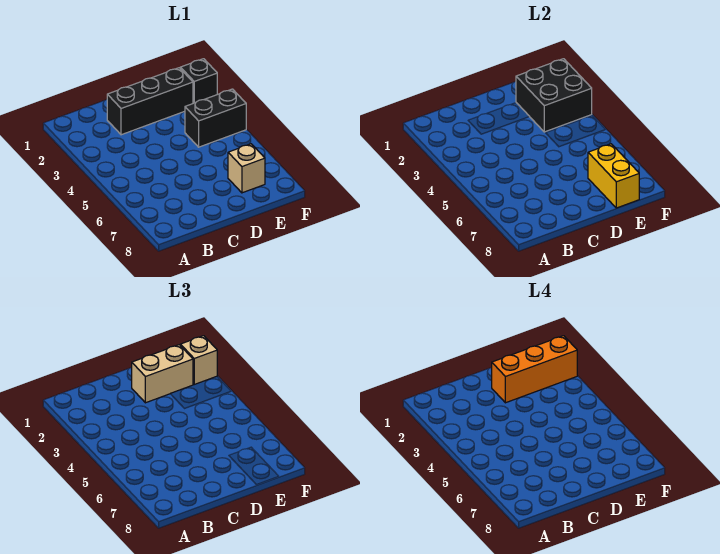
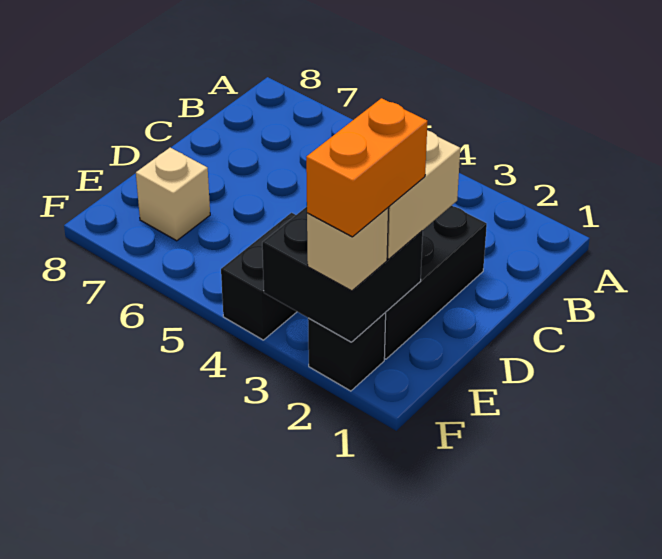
orange 1x3 brick [492,336,577,403] -> orange 1x2 brick [306,98,427,237]
yellow 1x2 brick [588,144,639,208] -> none

